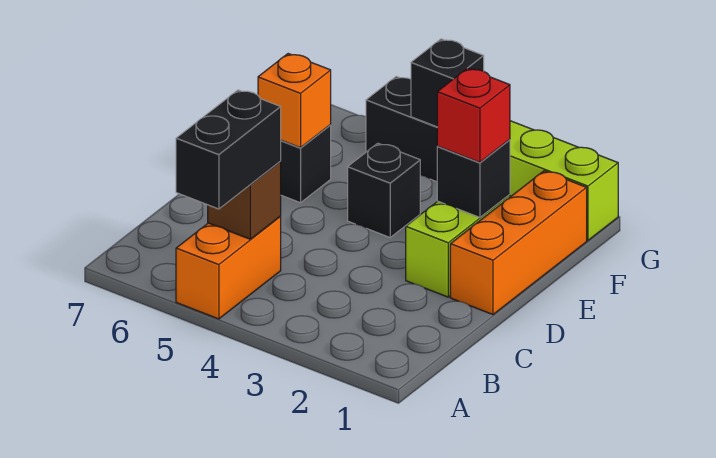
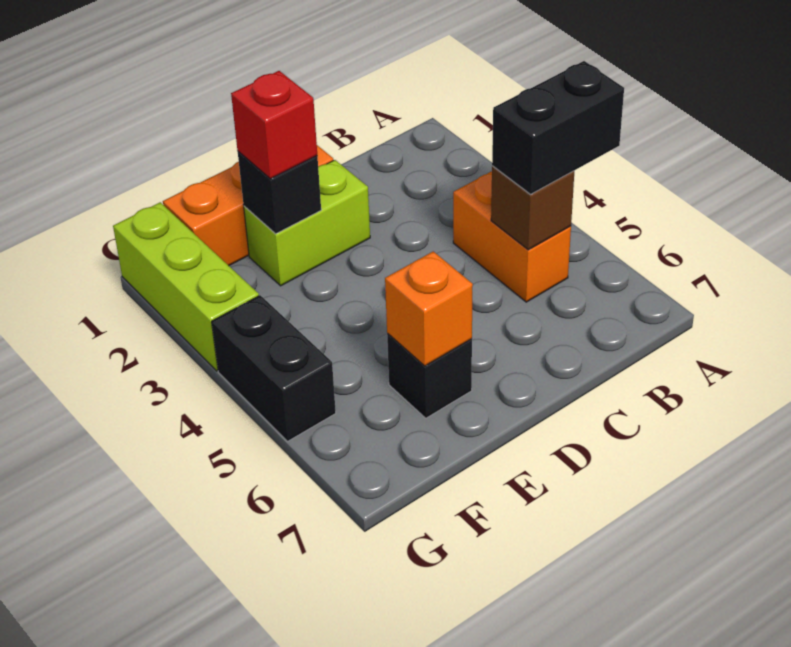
orange 1x2 brick [176,217,281,319] -> orange 1x2 brick turned to [453,171,571,302]
black 1x1 brick [348,143,420,237] -> none
black 1x1 brick [411,39,484,127] -> none

